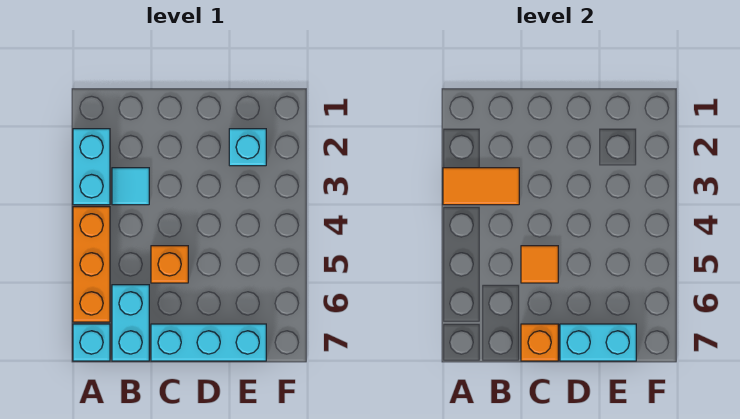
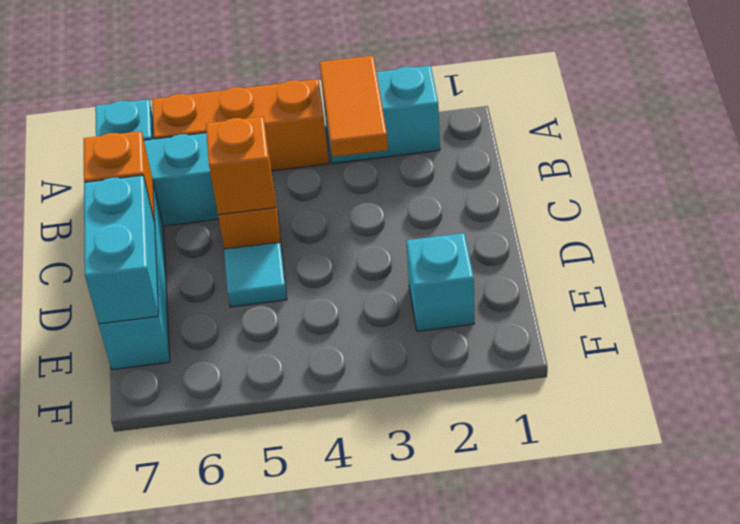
cyan 1x1 tile [112,168,149,205] -> cyan 1x1 tile moved to [224,242,287,307]
orange 1x1 tile [521,246,558,283] -> orange 1x1 brick [206,116,275,215]

